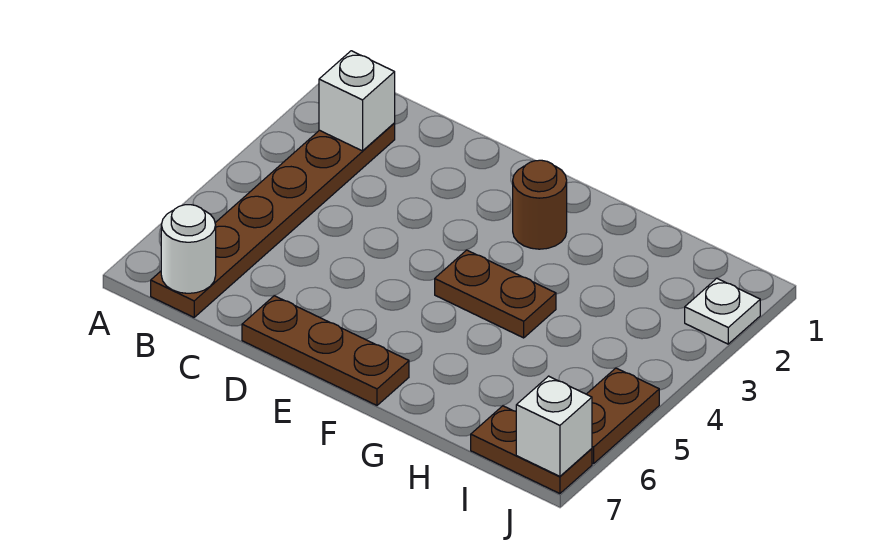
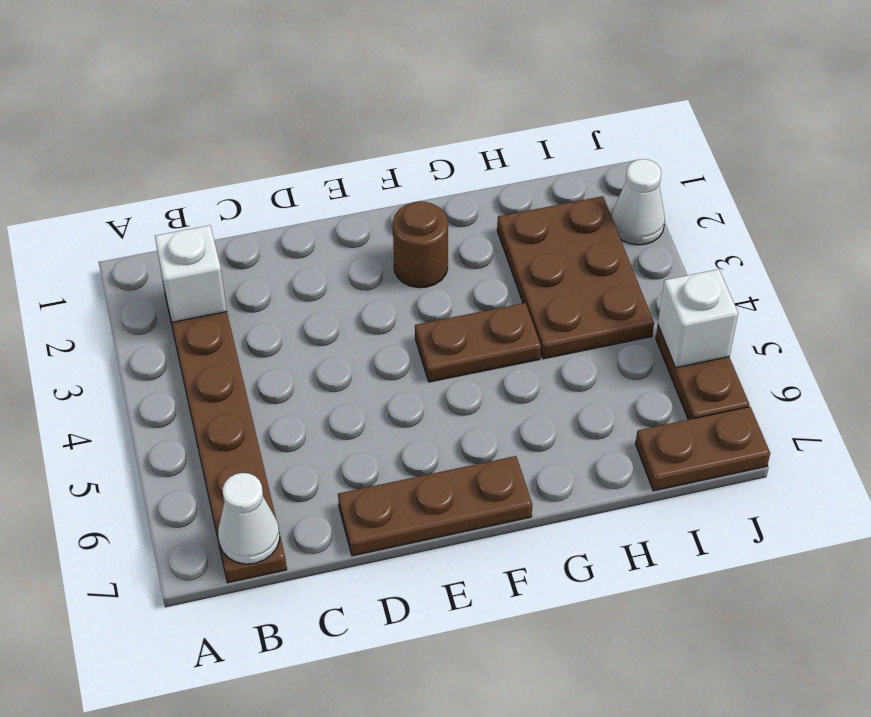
white 1x1 round brick [161,205,216,293] -> white 1x1 cone [218,473,280,564]
none -> brown 2x3 plate [497,196,654,359]
white 1x1 plate [685,279,760,344] -> white 1x1 cone [612,159,665,245]
white 1x1 brick [516,376,592,476] -> white 1x1 brick moved to [658,269,738,368]

